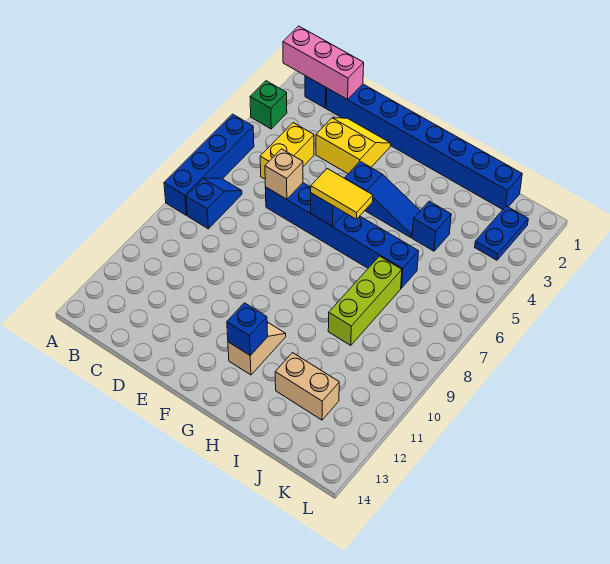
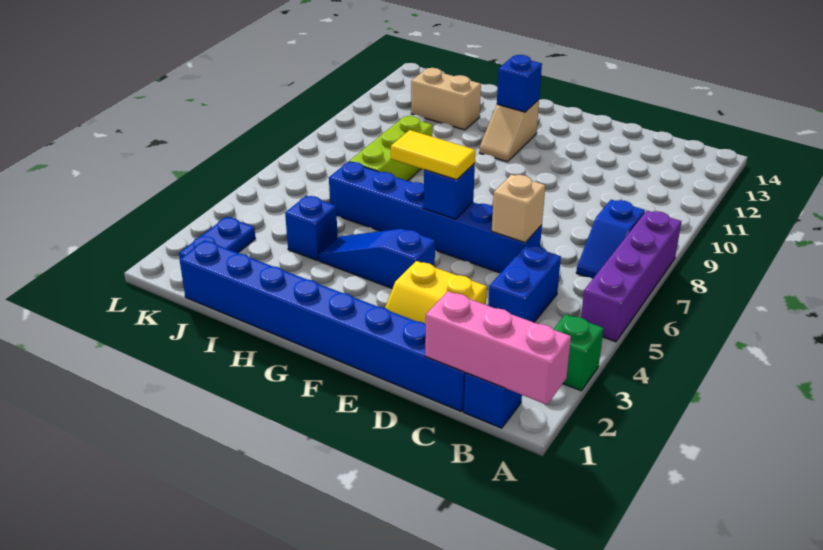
blue 1x4 brick [164,114,254,215] -> purple 1x4 brick [581,211,681,342]
yellow 1x2 brick [260,123,314,179] -> blue 1x2 brick [488,245,561,322]

